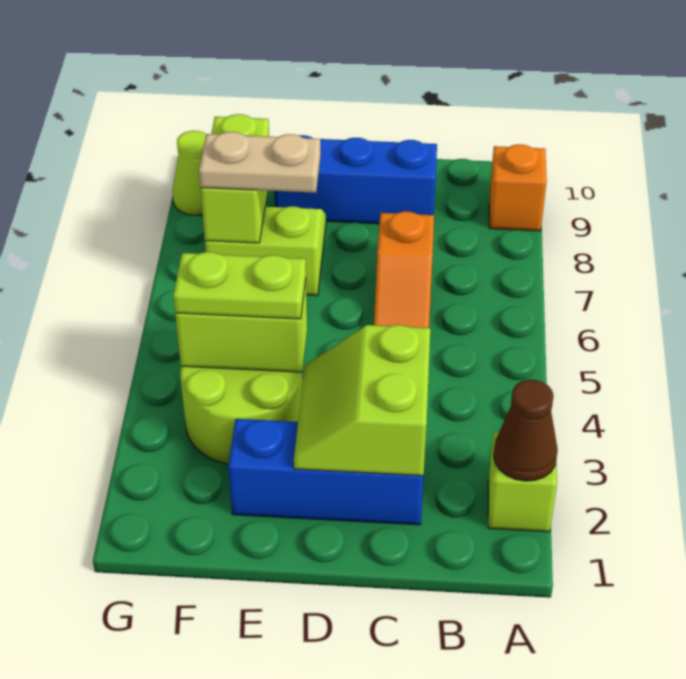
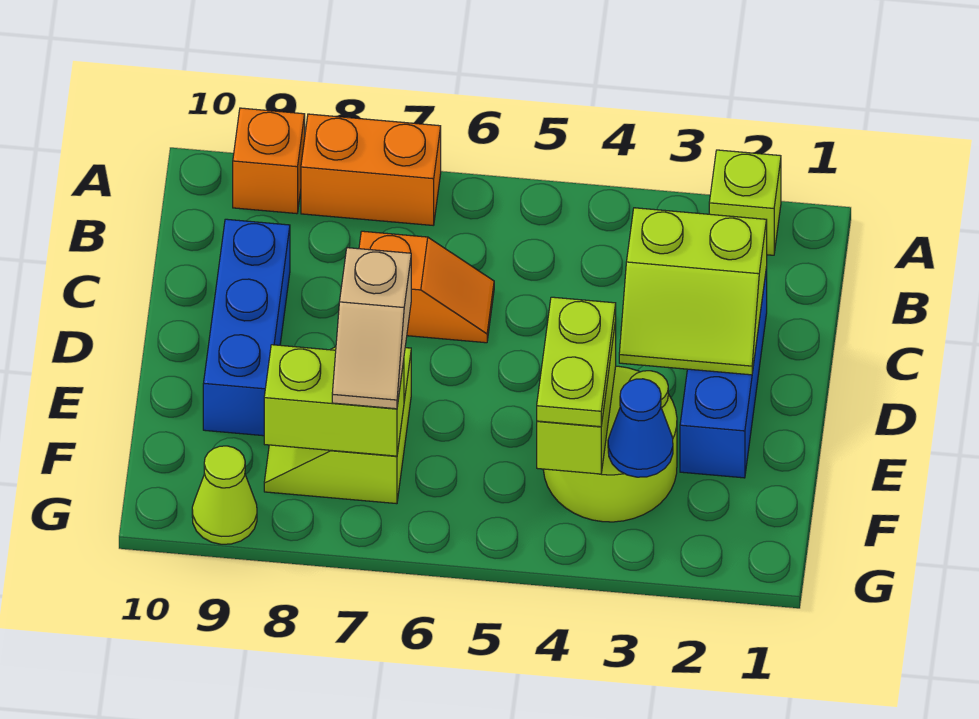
brown 1x1 cone [494,380,558,481] -> none
none -> orange 1x2 brick [301,114,441,225]
tan 1x2 plate [199,132,321,193] -> tan 1x2 slope [332,248,411,409]
none -> blue 1x1 cone [608,379,673,477]

